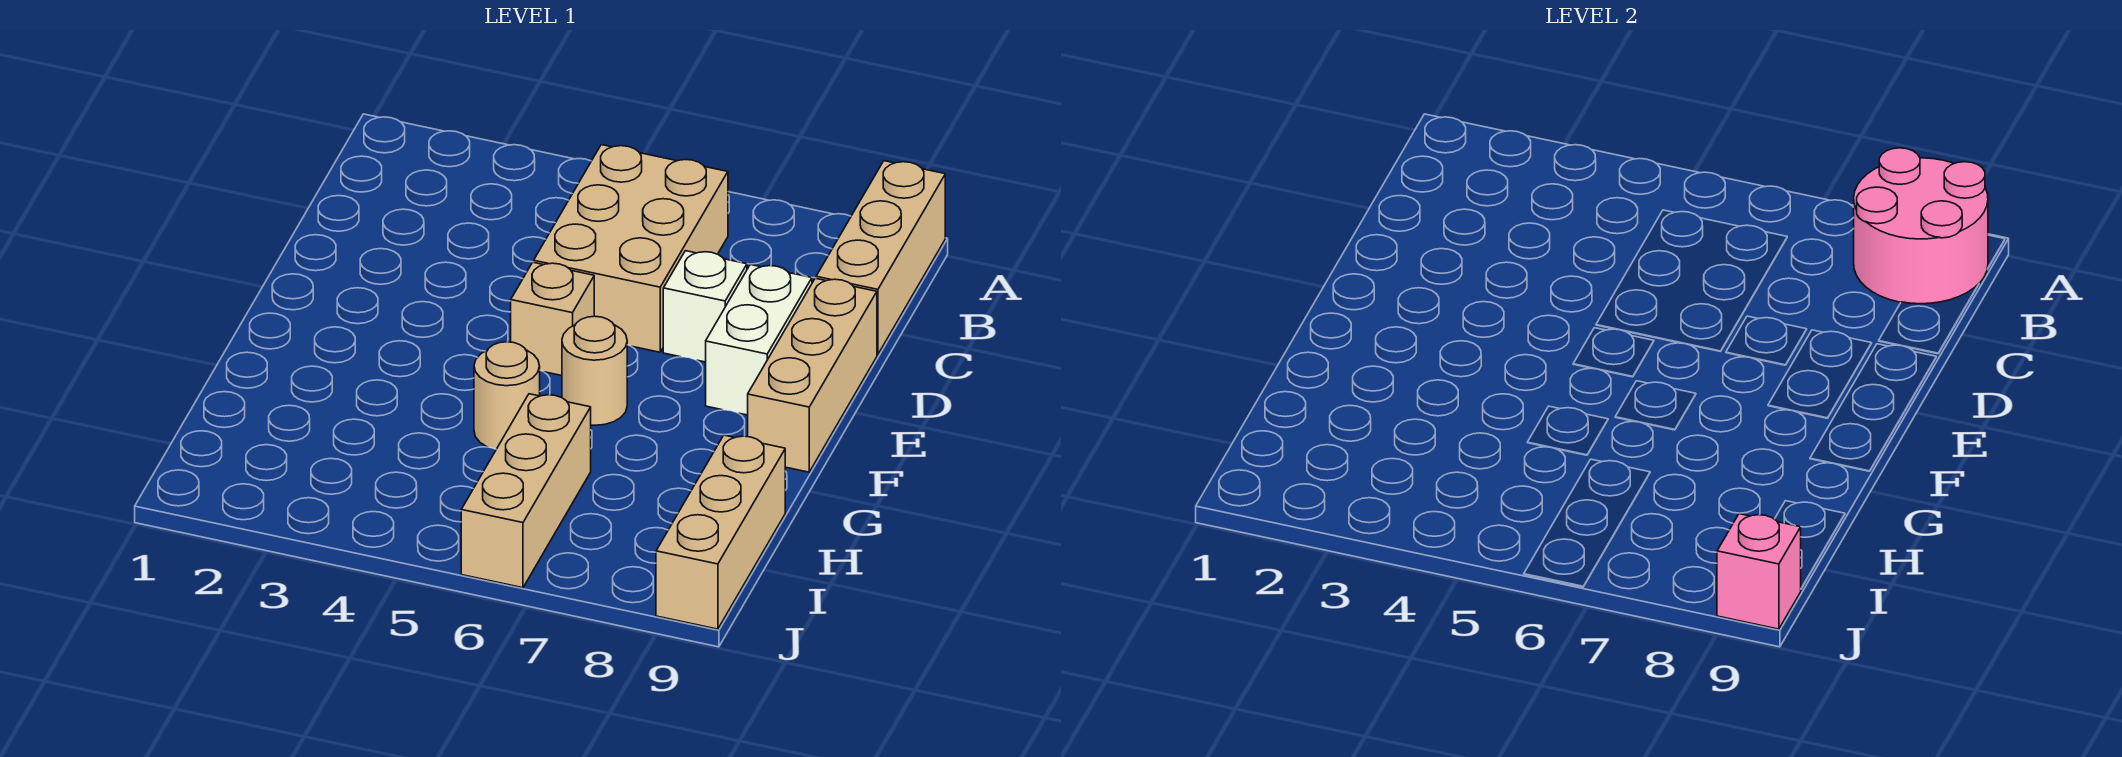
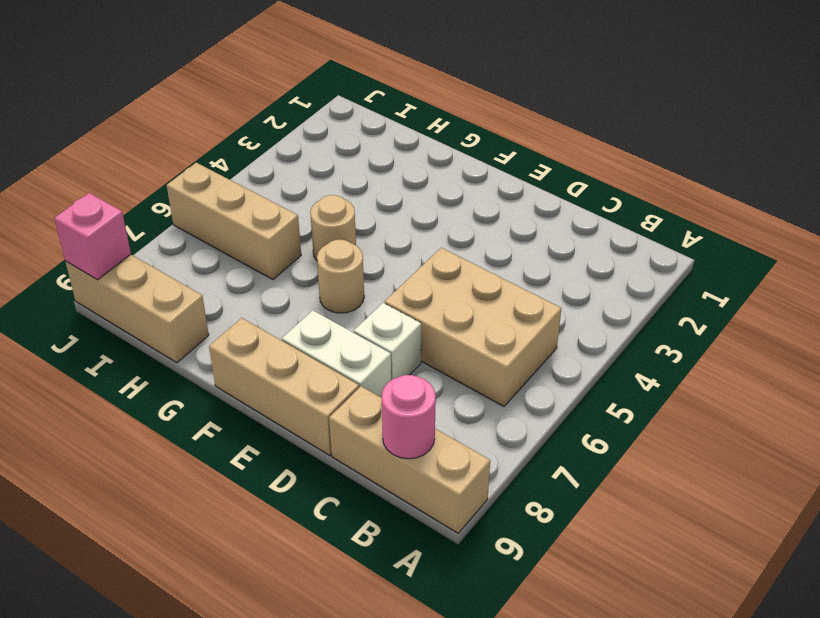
pink 2x2 round brick [1854,148,1988,304] -> pink 1x1 round brick [382,375,436,459]
tan 1x1 brick [511,262,594,376] -> none

